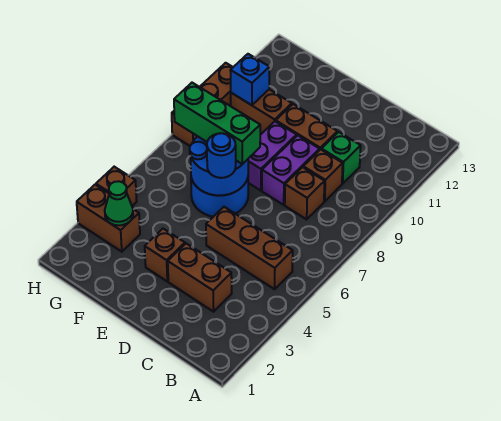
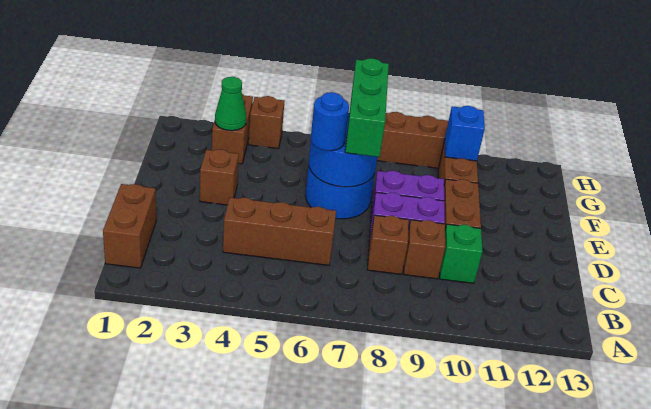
brown 1x3 brick [206,207,293,289] -> brown 1x3 brick turned to [223,197,336,265]
brown 1x2 brick [168,244,232,312] -> brown 1x2 brick moved to [103,184,156,268]

